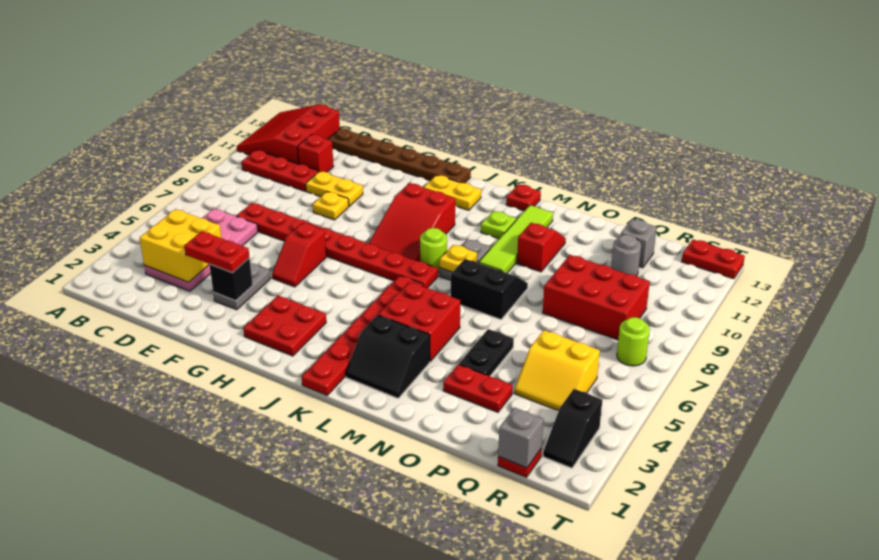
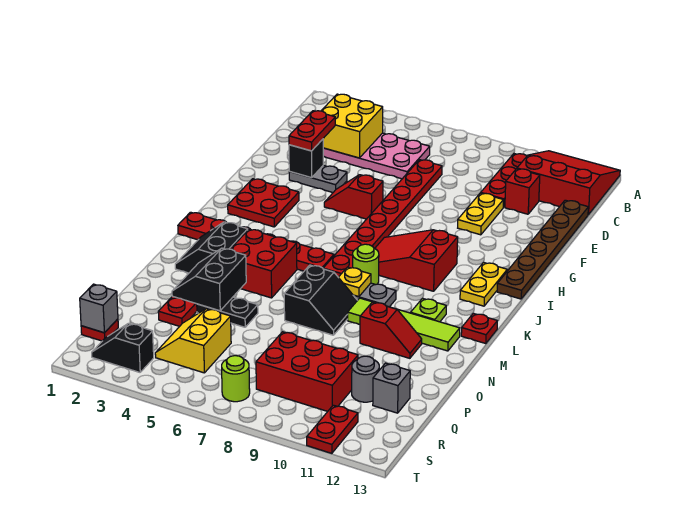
yellow 1x1 plate [313,192,349,220] -> none
none -> black 2x2 slope [172,248,246,311]
red 2x3 brick [543,255,650,340] -> red 2x3 brick turned to [256,332,358,411]
red 1x2 plate [682,239,745,279] -> red 1x2 plate moved to [307,405,358,453]

